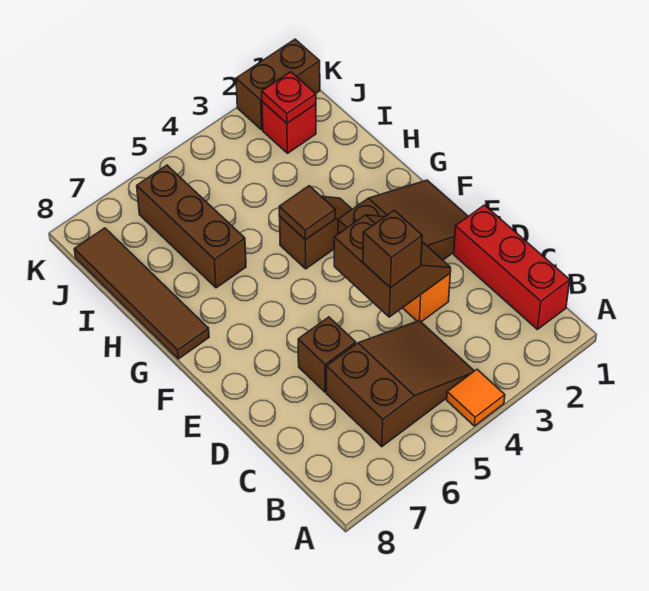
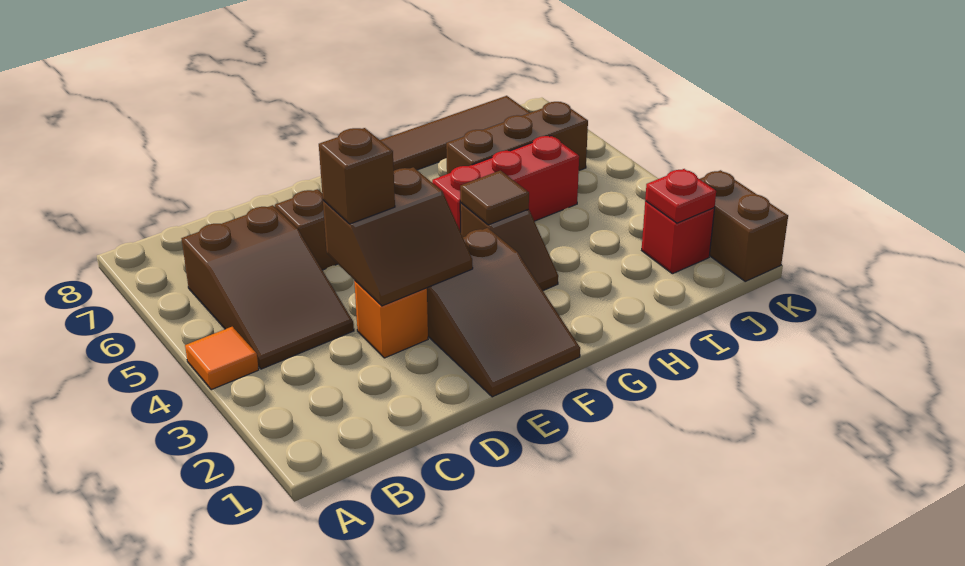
red 1x3 brick [454,205,570,330] -> red 1x3 brick moved to [432,136,579,232]

